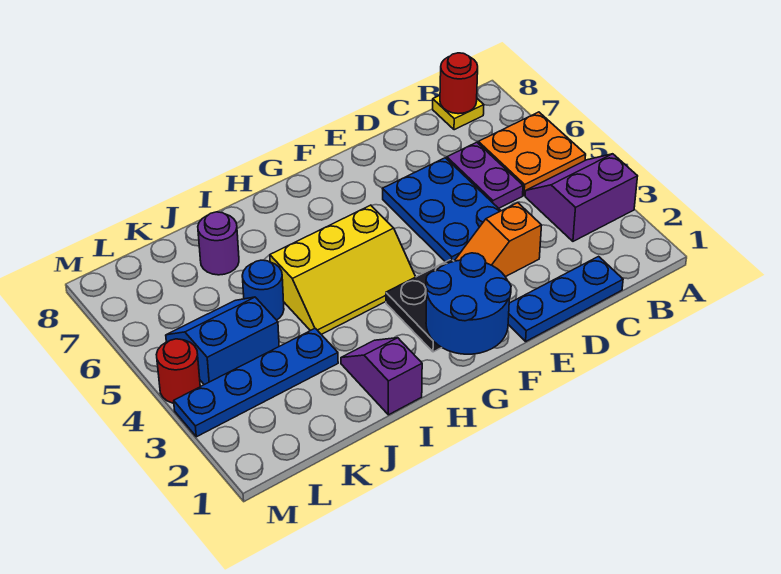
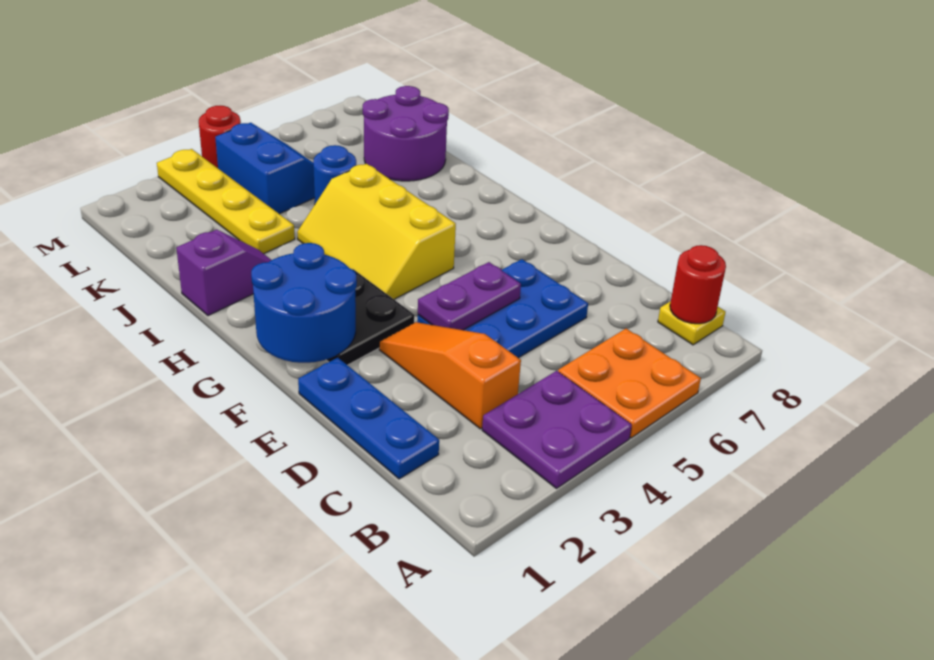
purple 2x2 slope [525,154,638,241] -> purple 2x2 plate [482,371,632,488]
purple 1x2 plate [447,142,523,208] -> purple 1x2 plate moved to [418,262,521,330]
orange 1x2 slope [455,203,542,277] -> orange 1x3 slope [379,322,521,429]
blue 1x4 plate [174,328,338,437] -> yellow 1x4 plate [157,149,295,254]
purple 1x1 round brick [198,212,239,275] -> purple 2x2 round brick [363,86,449,181]

